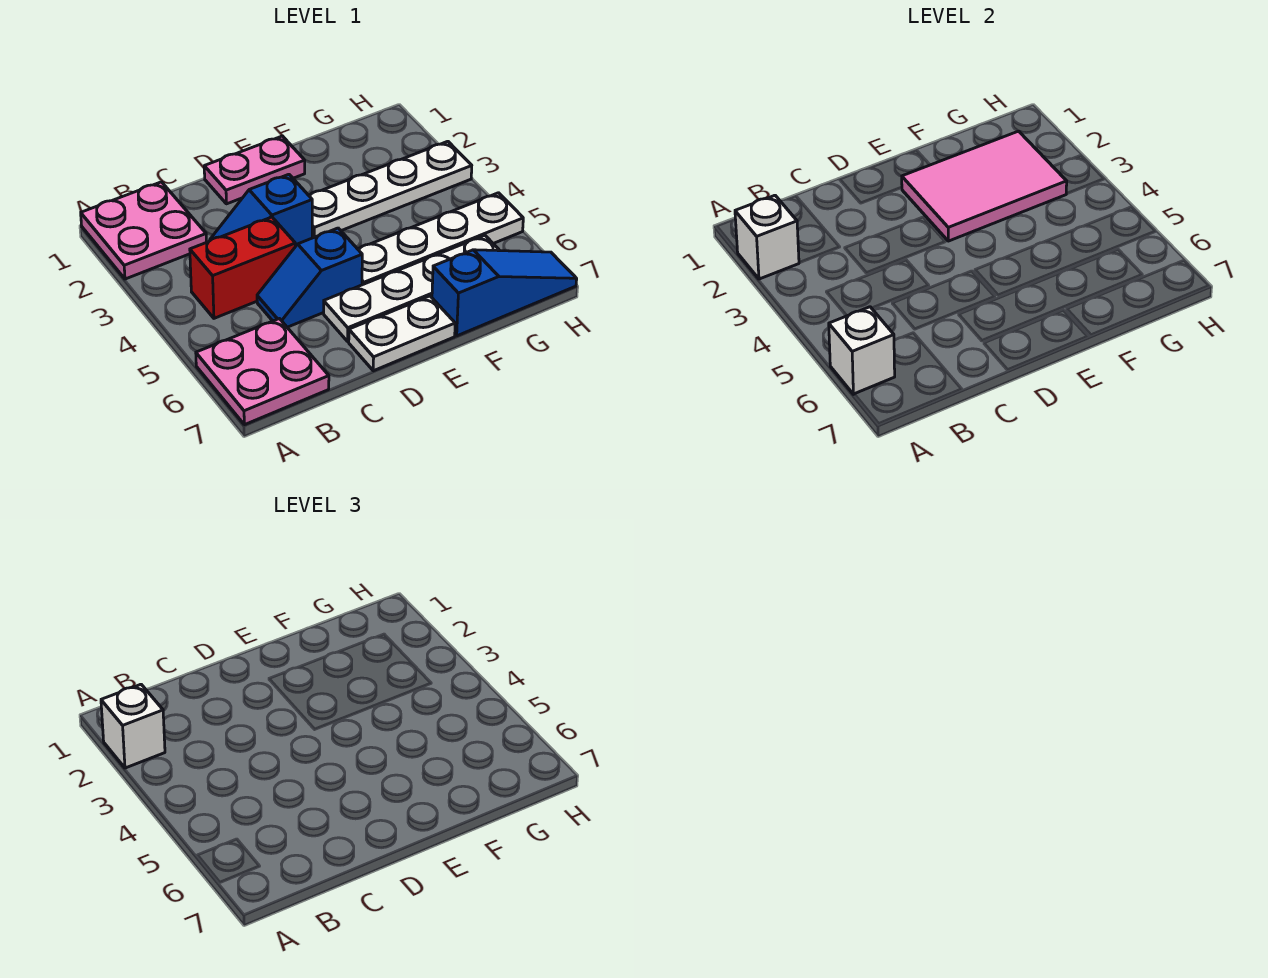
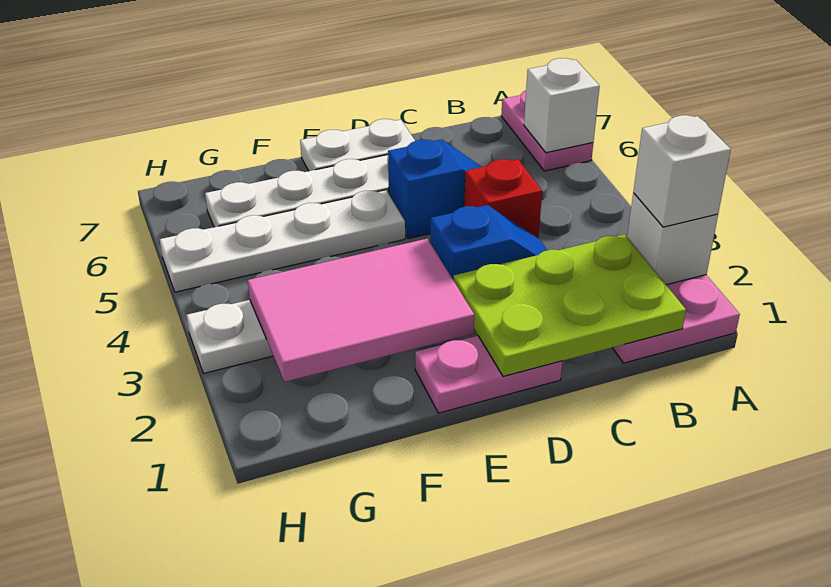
pink 2x2 plate [196,319,329,425] -> pink 1x2 plate [501,91,593,171]
none -> lime 2x3 plate [454,234,686,376]
red 1x2 brick [190,217,295,318] -> red 1x1 brick [464,159,542,238]
blue 1x3 slope [432,250,577,336] -> none

